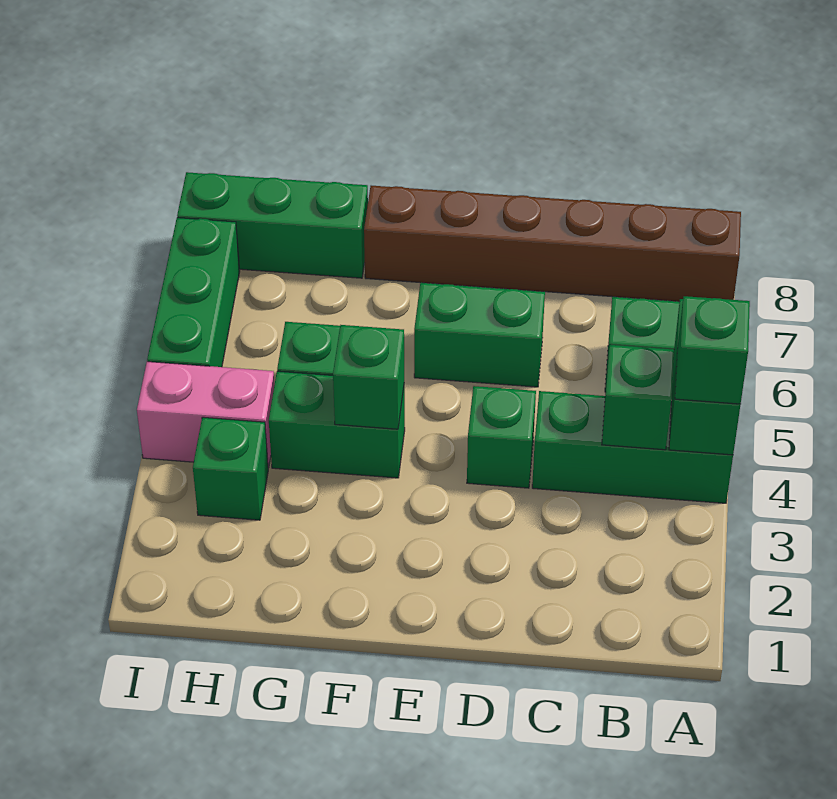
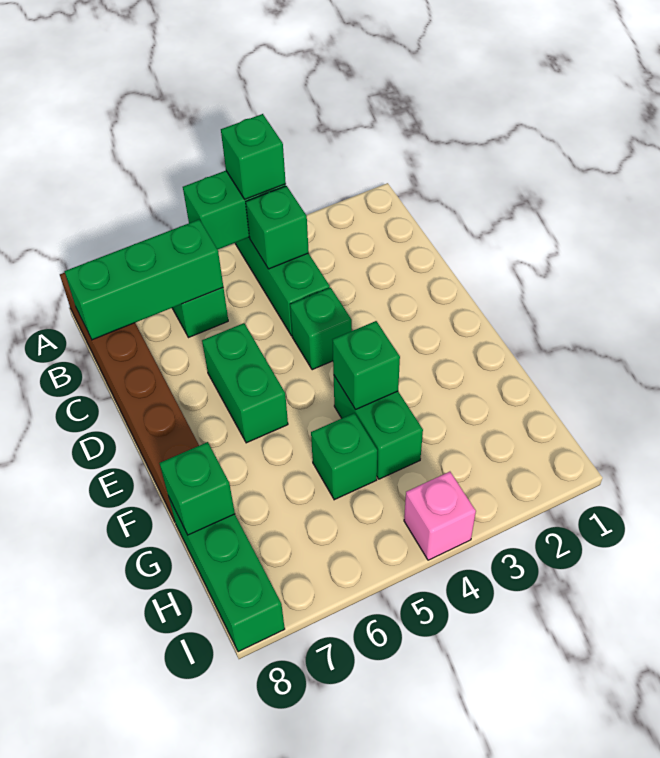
green 1x1 brick [193,417,268,520] -> green 1x1 brick moved to [159,442,235,535]
pink 1x2 brick [137,361,275,468] -> pink 1x1 brick [404,472,476,560]
green 1x3 brick [147,218,240,367] -> green 1x3 brick moved to [64,220,223,340]

